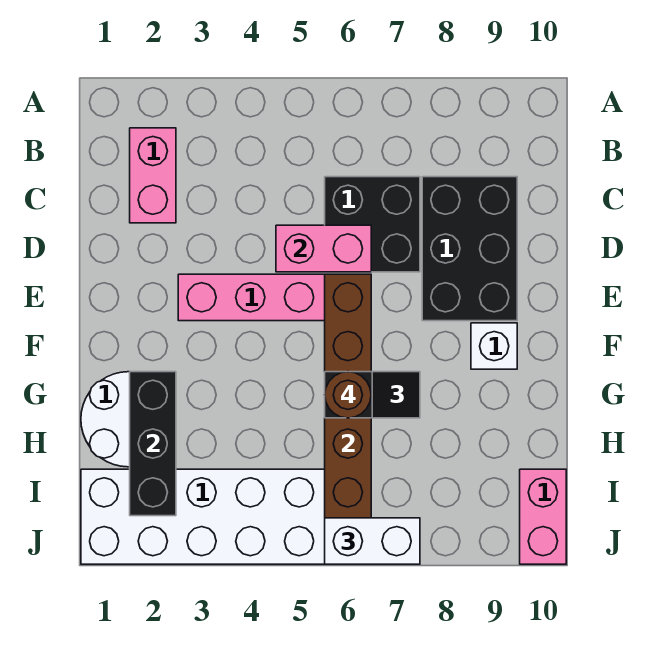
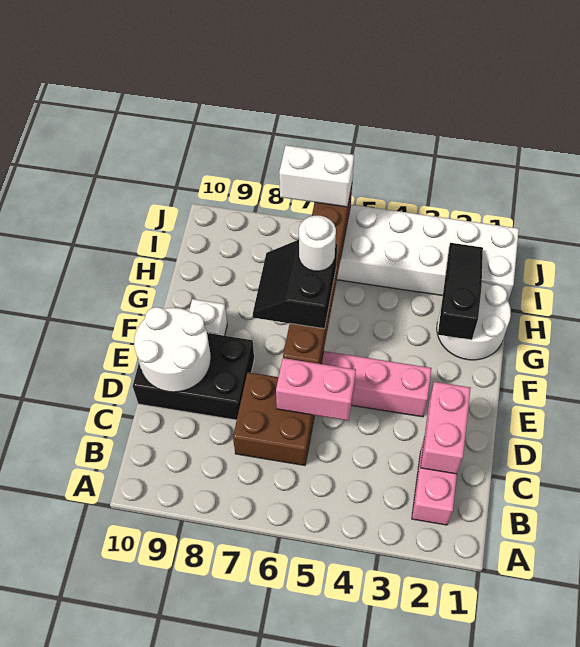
black 2x2 brick [325,177,420,272] -> brown 2x2 brick [233,372,314,465]
black 2x3 brick [422,177,517,321] -> black 2x3 brick turned to [133,333,254,420]
none -> white 2x2 round brick [134,307,211,392]
black 1x3 brick [130,372,176,516] -> black 1x3 slope [438,243,483,340]
black 1x2 slope [325,372,420,418] -> black 2x2 slope [253,240,337,329]
brown 1x1 round brick [325,372,371,418] -> white 1x1 round brick [299,216,336,271]
pink 1x2 brick [520,469,566,564] -> pink 1x2 brick moved to [421,382,471,474]

